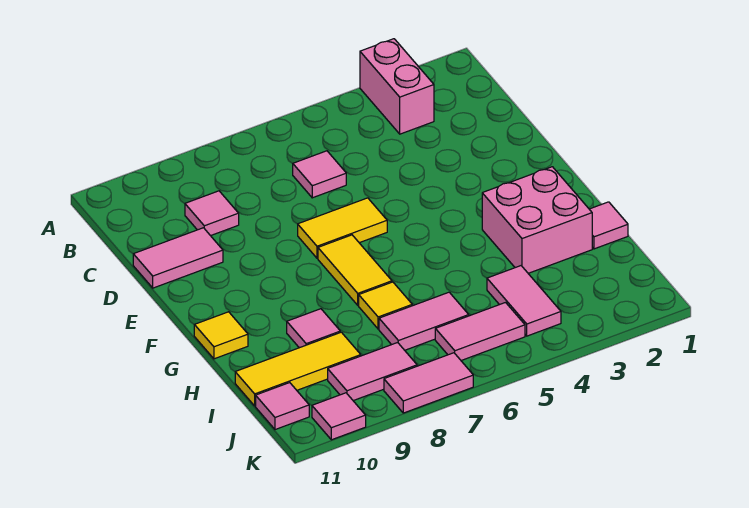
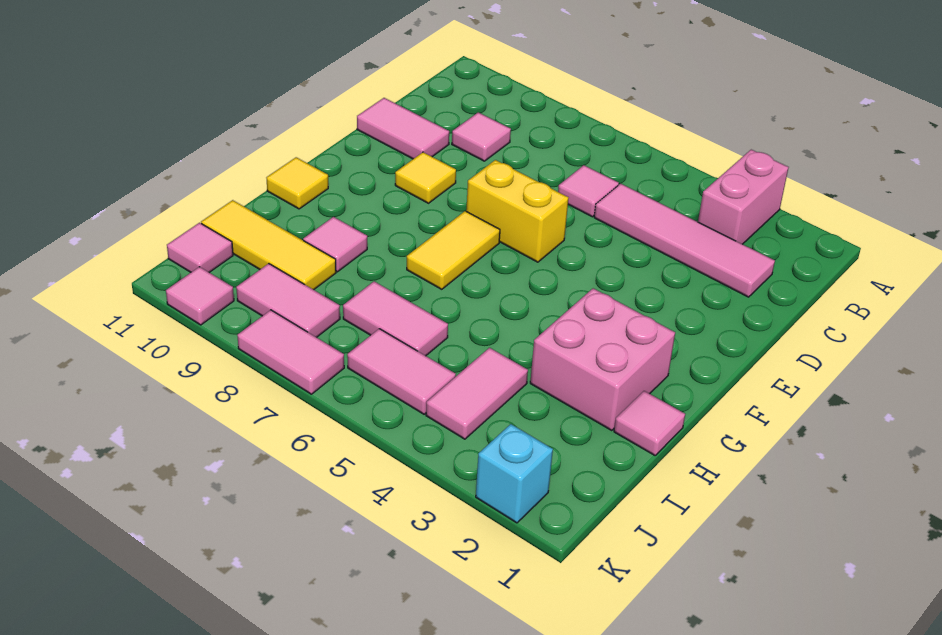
none -> pink 1x4 tile [594,184,775,297]
yellow 1x2 tile [298,198,387,258] -> yellow 1x2 brick [466,160,568,262]
yellow 1x1 tile [359,282,412,329] -> yellow 1x1 tile moved to [395,152,456,203]
none -> cyan 1x1 brick [476,424,553,523]

